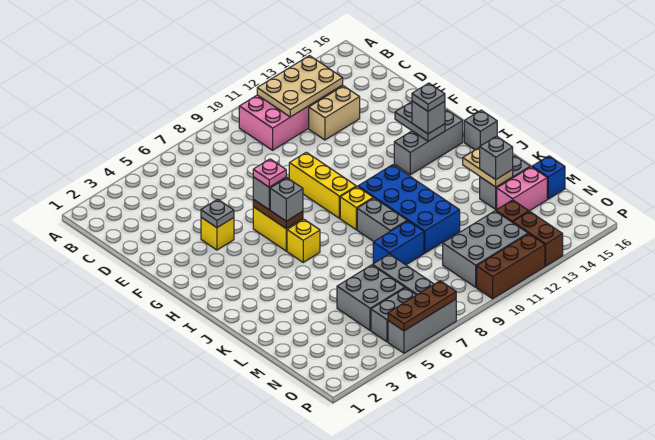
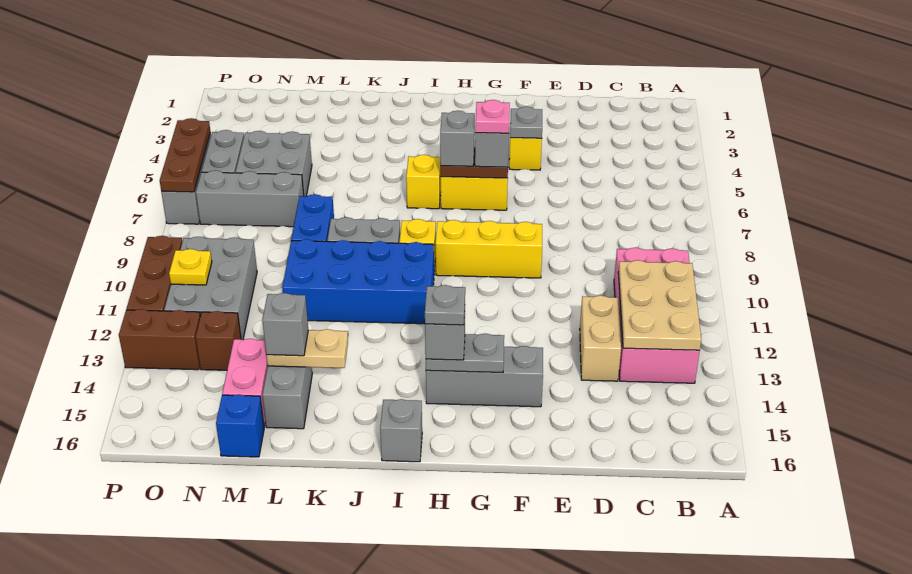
grey 1x3 brick [394,110,463,175] -> grey 1x3 brick turned to [426,346,543,407]
none -> yellow 1x1 plate [169,249,212,285]

